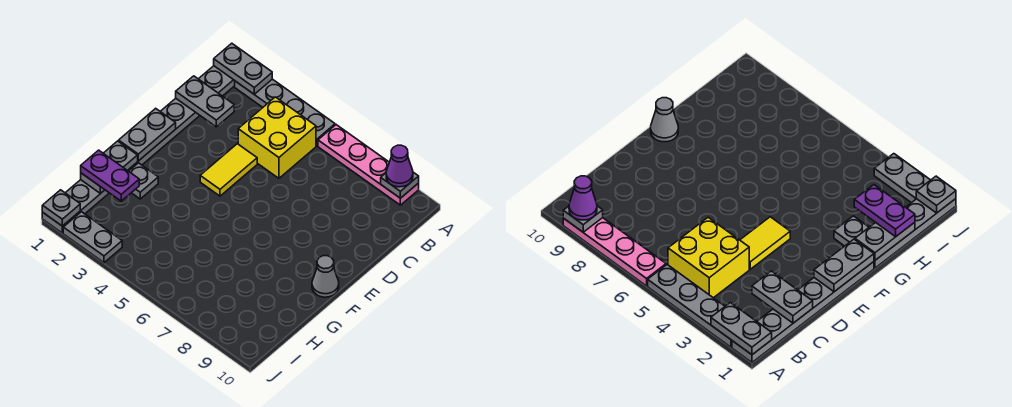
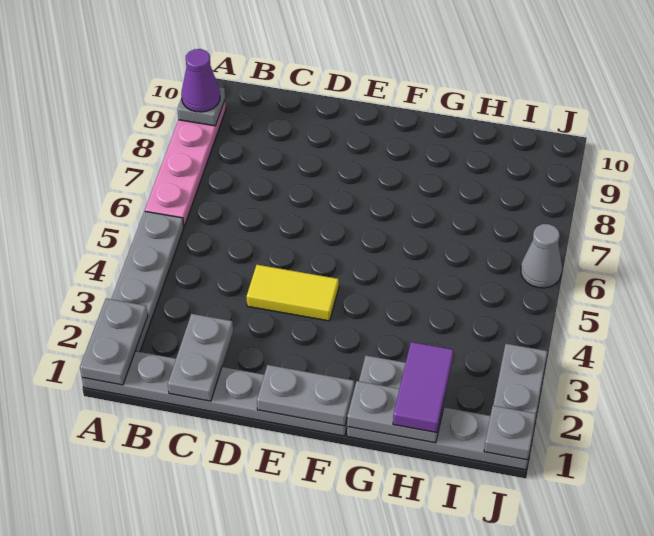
yellow 2x2 brick [238,97,316,178] -> none
grey 1x1 cone [312,256,339,297] -> grey 1x1 cone moved to [521,224,562,288]
purple 1x2 plate [81,150,139,201] -> purple 1x2 tile [393,342,454,433]

